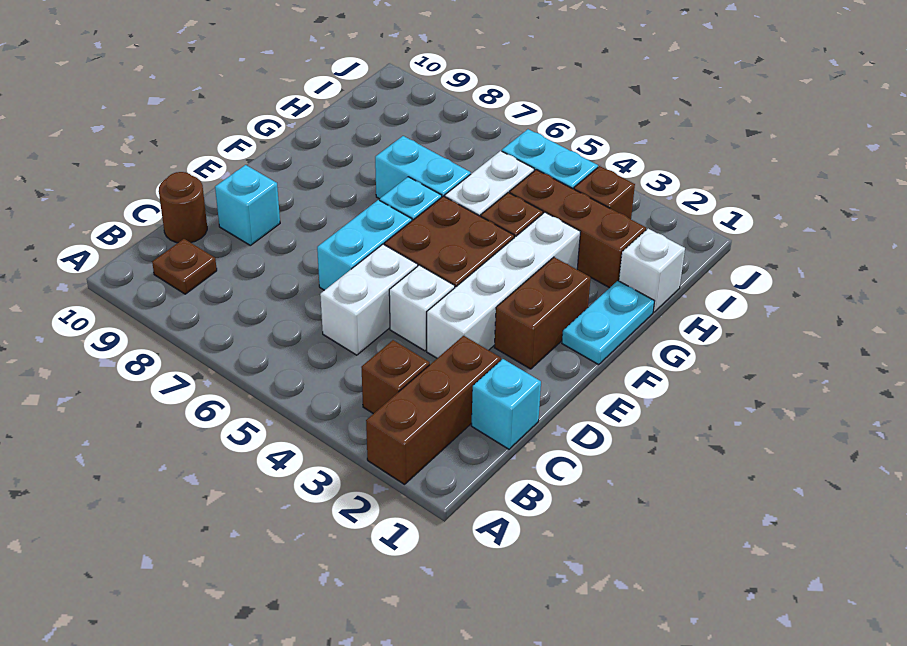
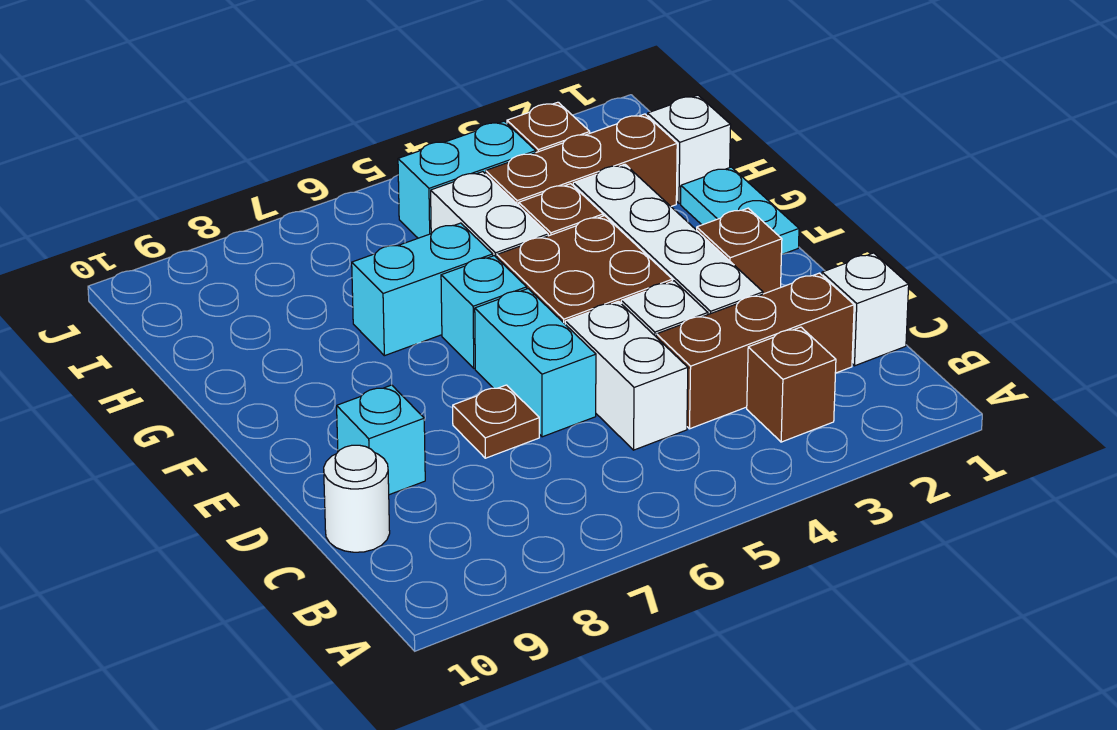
brown 1x3 brick [366,336,501,484] -> brown 1x3 brick turned to [657,273,854,429]
brown 1x1 plate [152,239,217,294] -> brown 1x1 plate moved to [453,385,539,458]
cyan 1x1 brick [471,359,541,449] -> white 1x1 brick [822,253,909,366]
brown 1x1 round brick [159,172,207,243] -> white 1x1 round brick [324,445,390,552]
brown 1x2 brick [494,257,591,369] -> brown 1x1 brick [697,208,782,294]

